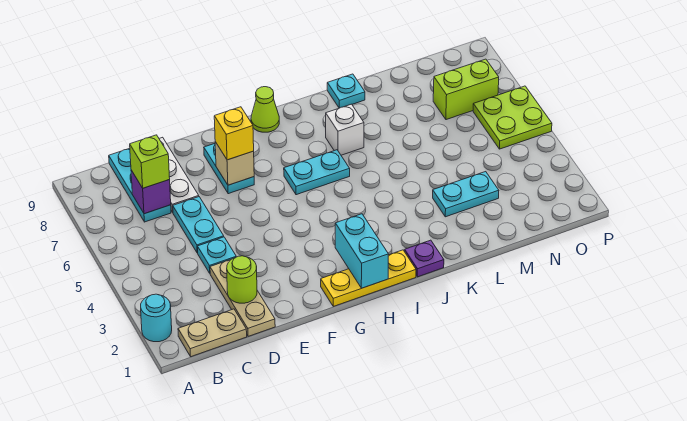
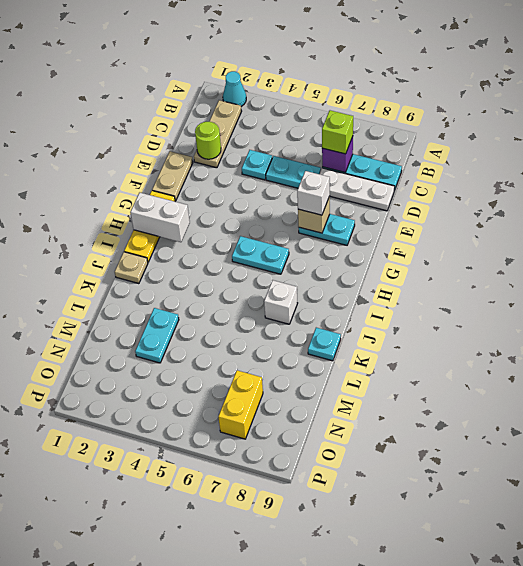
cyan 1x1 round brick [141,294,172,342] -> cyan 1x1 cone [223,71,246,106]
tan 1x2 plate [178,309,247,357] -> tan 1x2 plate moved to [152,151,193,201]
tan 1x3 plate [210,260,275,336] -> tan 1x3 plate turned to [194,100,242,168]
yellow 1x1 brick [214,107,254,160] -> white 1x1 brick [297,171,330,215]
cyan 1x2 brick [335,214,388,288] -> white 1x2 brick [130,193,190,242]
cyan 1x2 plate [284,150,350,195] -> cyan 1x2 plate turned to [232,236,289,274]
lime 1x1 cone [251,87,279,132] -> none
purple 1x1 plate [405,240,444,277] -> tan 1x1 plate [115,252,148,284]
lime 1x2 brick [433,59,499,120] -> yellow 1x2 brick [218,370,263,439]
lime 2x2 plate [473,86,552,149] -> none

